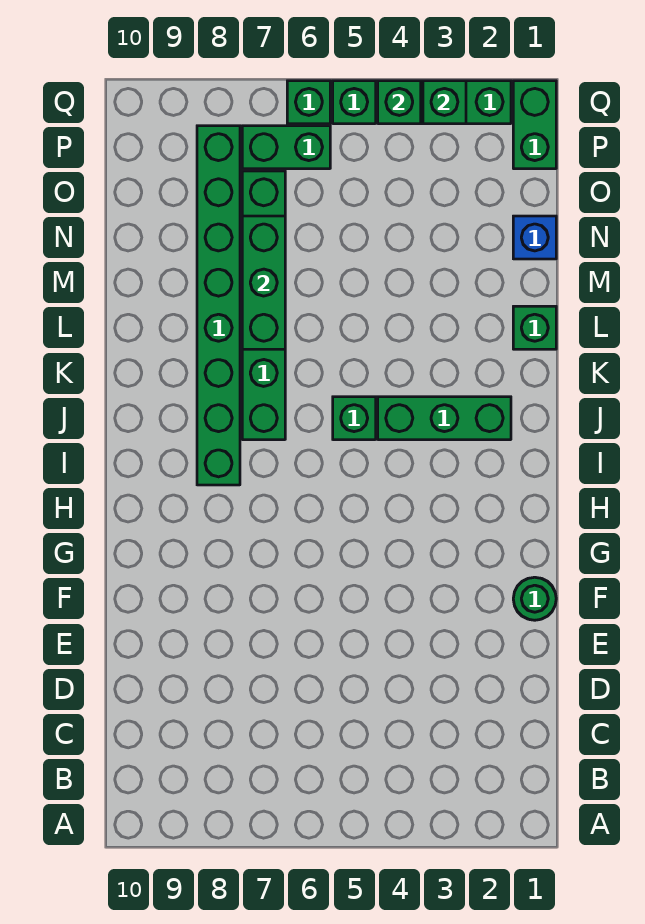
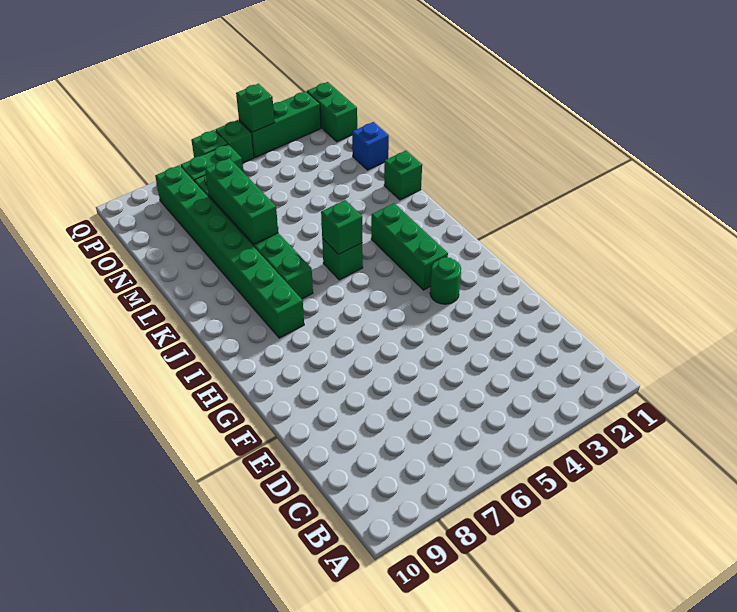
green 1x1 round brick [513,577,556,620] -> green 1x1 round brick moved to [430,257,461,304]
green 1x3 brick [378,397,511,440] -> green 1x3 brick turned to [371,203,448,290]
green 1x1 brick [423,81,466,124] -> green 1x1 brick moved to [321,200,362,255]

